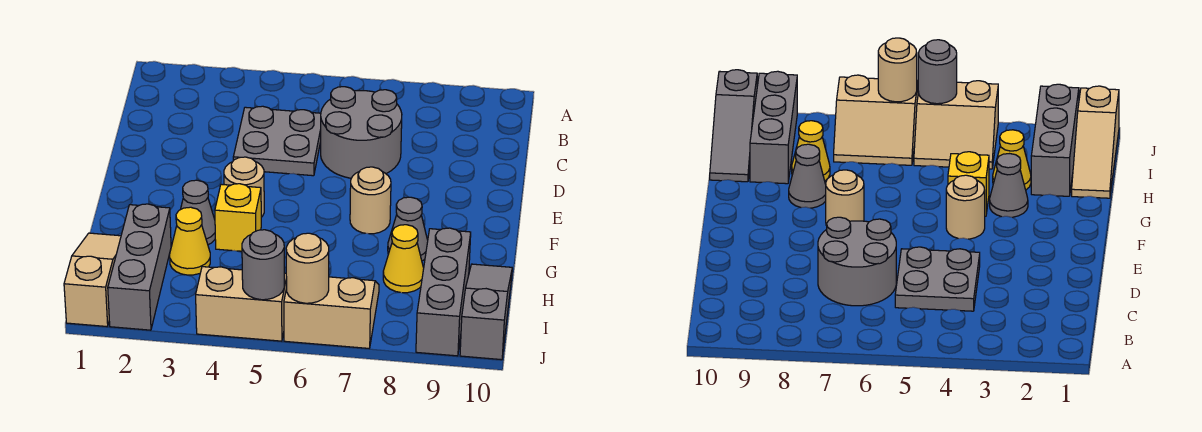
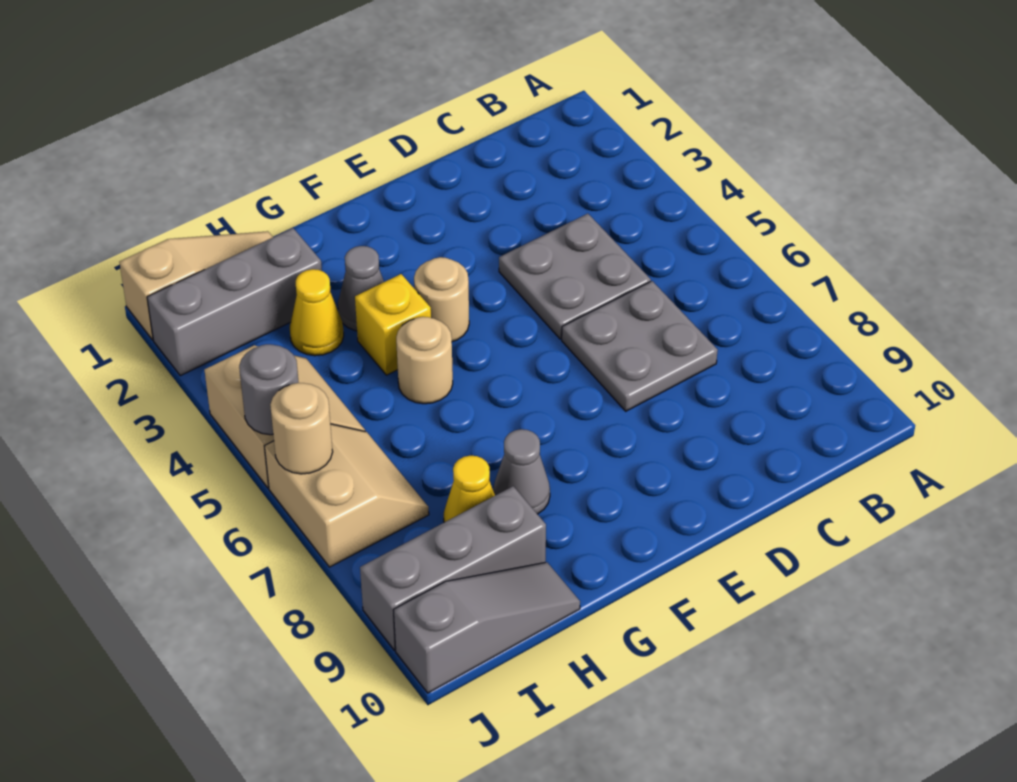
grey 2x2 round brick [321,87,402,178] -> grey 2x2 plate [562,281,718,411]
tan 1x1 round brick [350,167,391,234] -> tan 1x1 round brick moved to [396,317,453,404]

